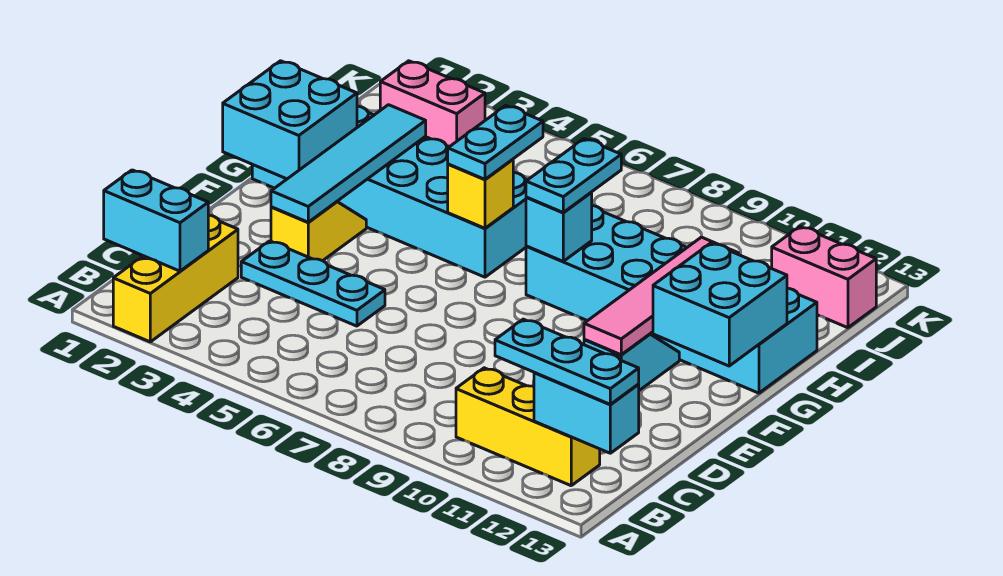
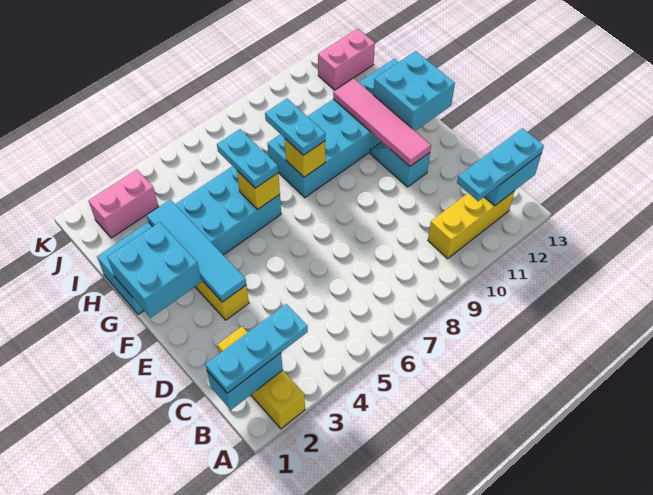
cyan 1x3 plate [241,241,385,326] -> cyan 1x3 plate moved to [205,304,308,393]
cyan 1x1 brick [526,193,592,261] -> yellow 1x1 brick [285,139,326,177]

